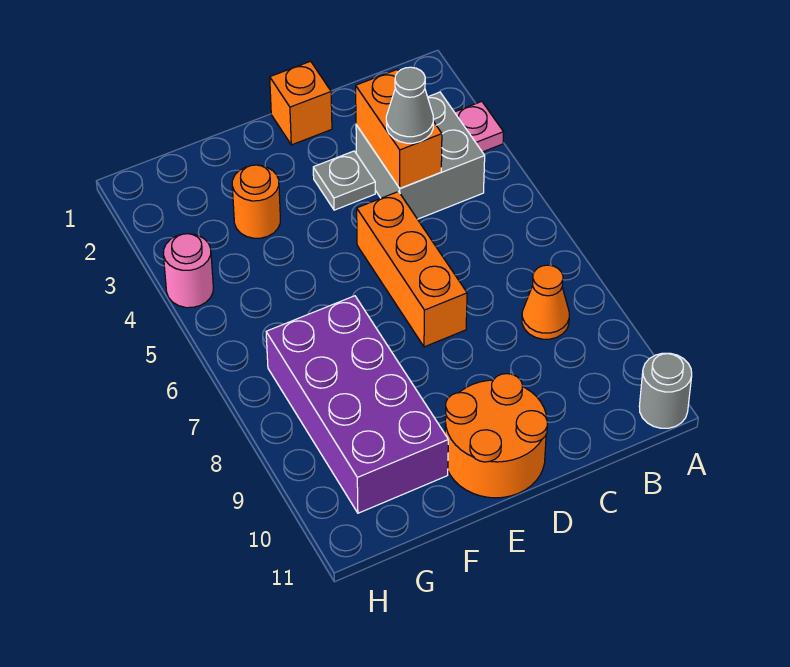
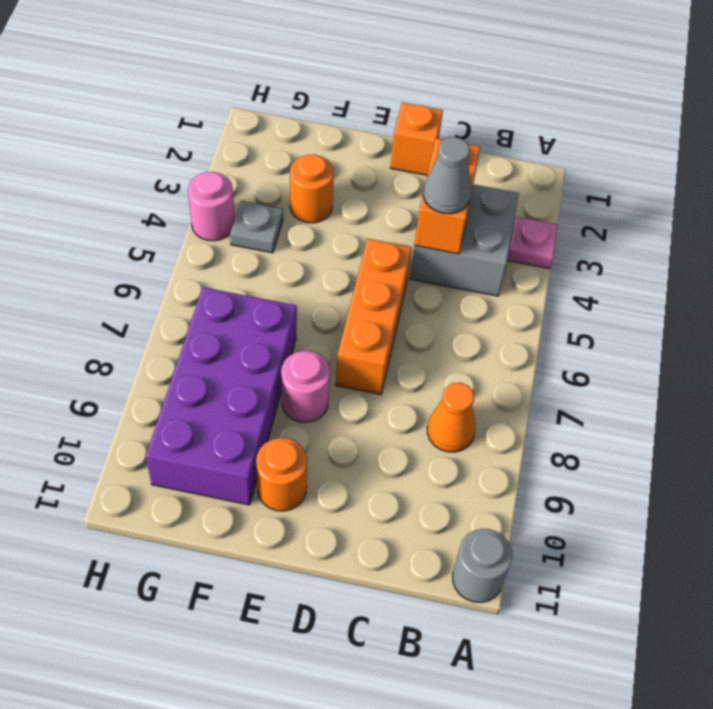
grey 1x1 plate [313,151,375,210] -> grey 1x1 plate moved to [230,201,283,253]
orange 2x2 round brick [445,374,547,498] -> orange 1x1 round brick [256,438,307,511]
none -> pink 1x1 round brick [281,351,330,422]

